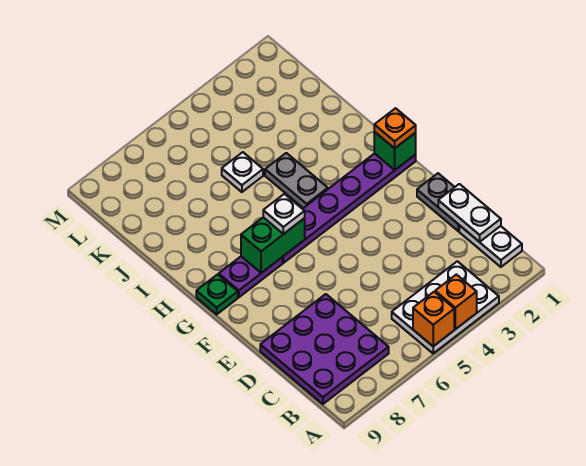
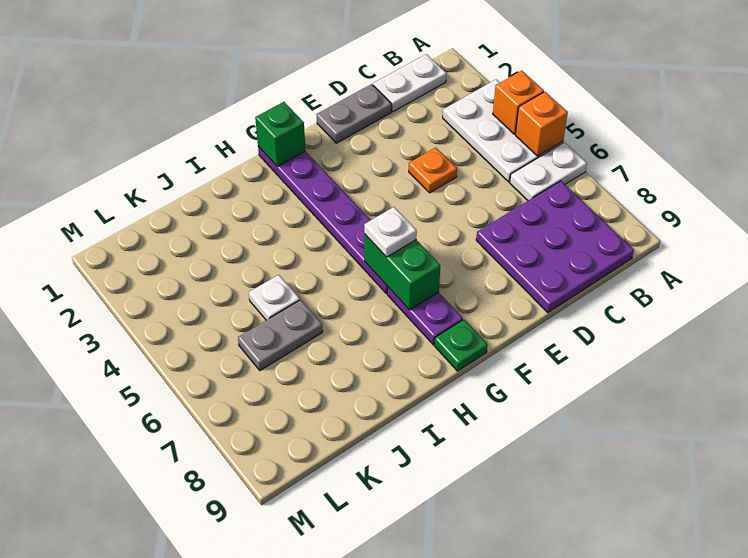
white 1x2 plate [438,184,501,242] -> white 1x2 plate moved to [510,142,587,200]
orange 1x1 plate [374,108,416,148] -> orange 1x1 plate moved to [409,147,457,193]
grey 1x2 plate [265,153,328,208] -> grey 1x2 plate moved to [238,300,323,370]

